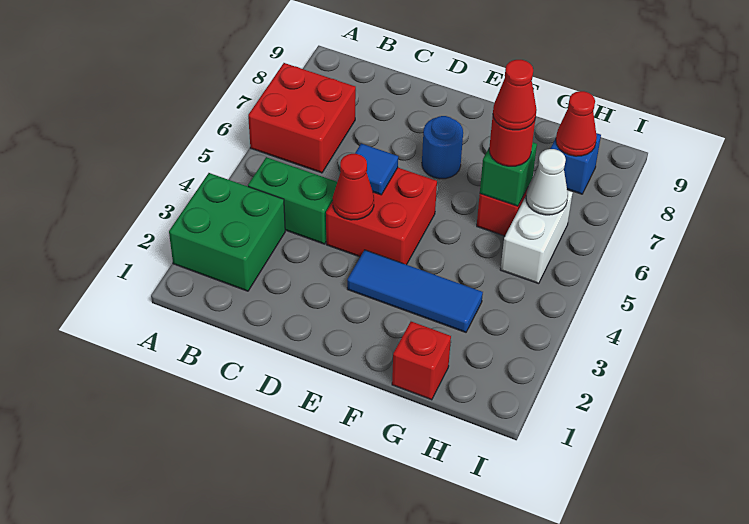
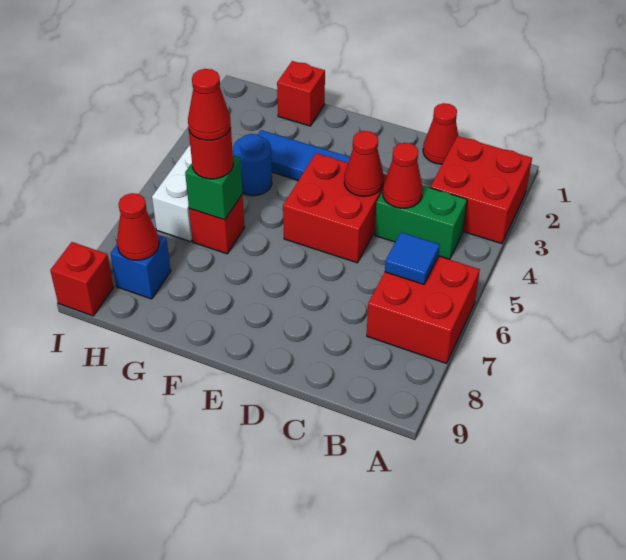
green 2x2 brick [169,173,285,291] -> red 2x2 brick [430,136,532,244]
none -> red 1x1 cone [423,103,458,164]
none -> red 1x1 cone [383,143,423,208]
blue 1x1 tile [355,144,398,195] -> blue 1x1 tile moved to [385,232,440,284]
blue 1x1 round brick [422,116,463,179] -> blue 1x1 round brick moved to [233,134,272,196]
white 1x1 cone [526,149,568,215] -> none
none -> red 1x1 brick [50,242,114,316]

